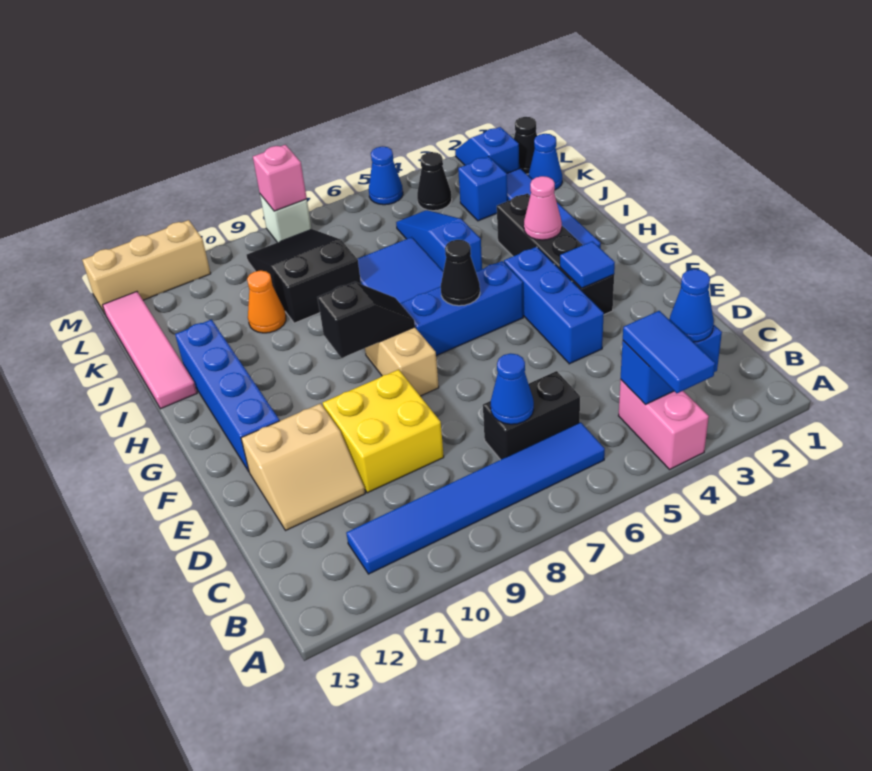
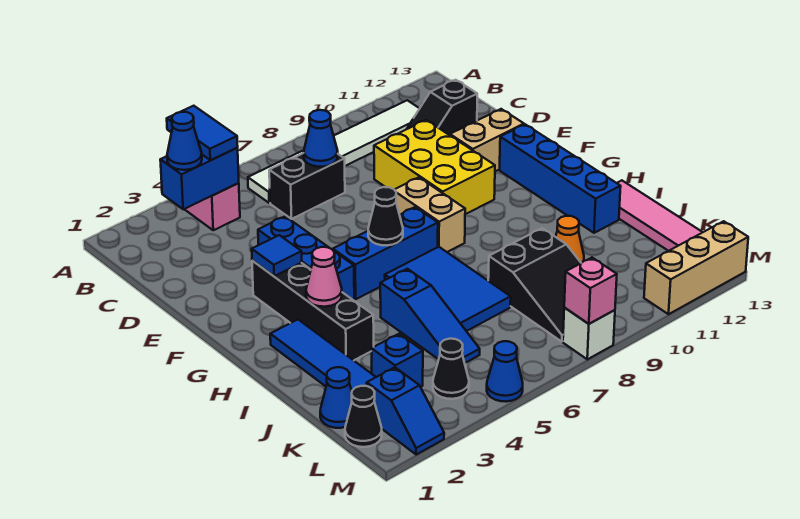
blue 1x6 tile [346,422,605,574] -> white 1x6 tile [248,100,420,203]
yellow 2x2 brick [323,370,444,493] -> yellow 2x3 brick [374,120,495,214]
black 1x2 slope [317,282,415,358] -> black 1x2 slope moved to [407,80,477,134]

